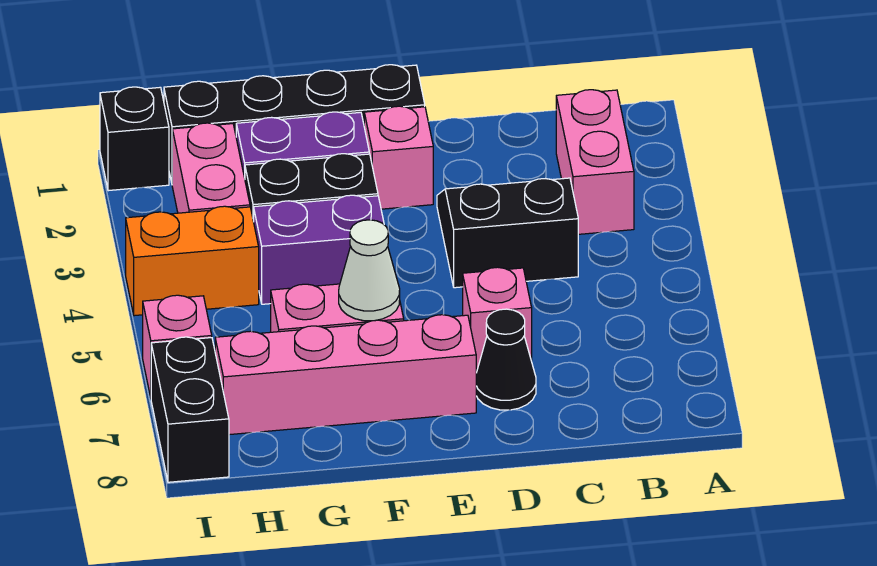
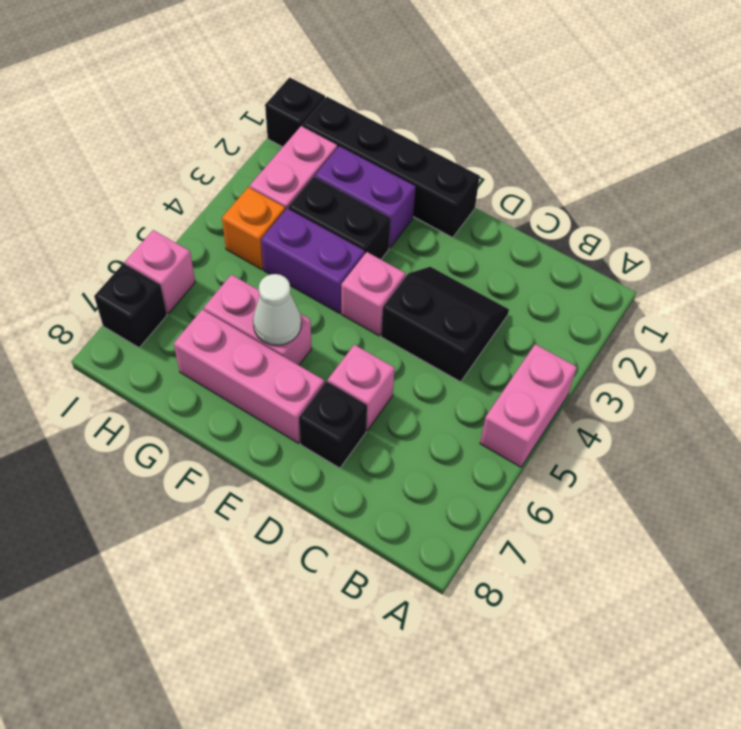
pink 1x2 brick [556,90,634,234] -> pink 1x2 brick moved to [480,344,577,467]
black 1x1 cone [476,309,536,410] -> black 1x1 brick [299,381,367,468]
pink 1x1 brick [364,106,433,209] -> pink 1x1 brick moved to [341,252,406,336]
pink 1x4 brick [215,315,476,435] -> pink 1x3 brick [174,309,324,443]
orange 1x2 brick [126,206,259,316] -> orange 1x1 brick [222,187,285,270]
black 1x2 brick [151,337,229,482] -> black 1x1 brick [94,263,167,348]

